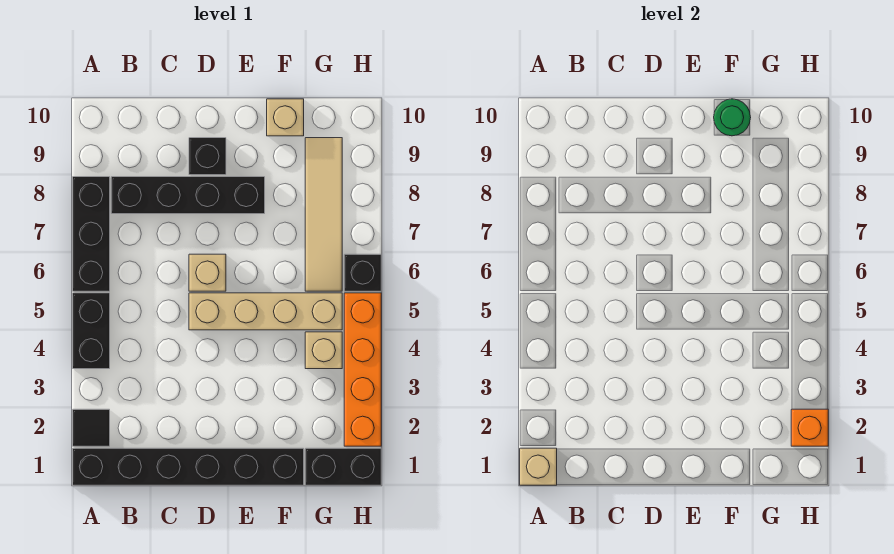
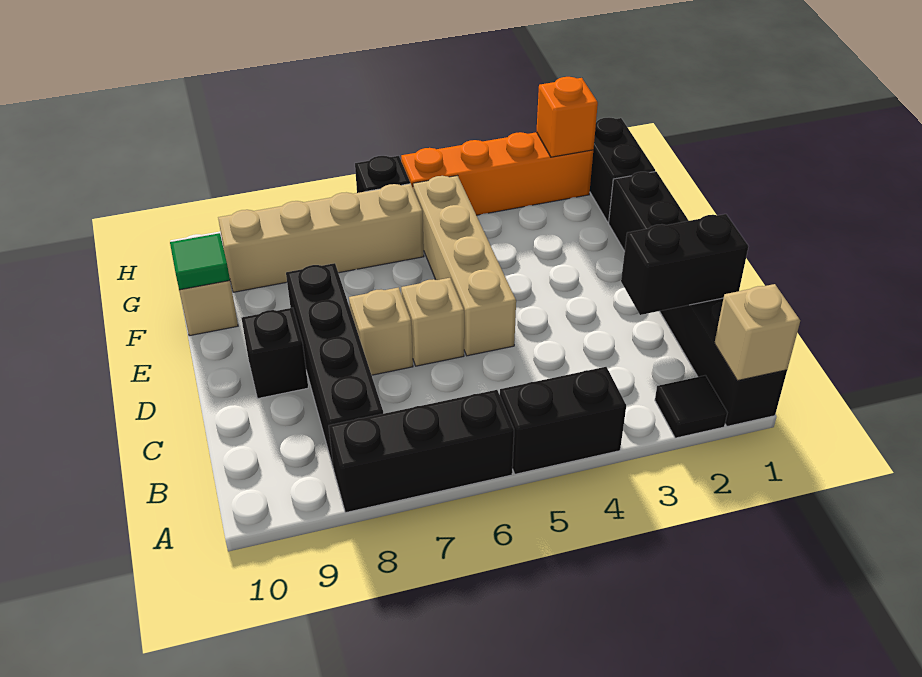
none -> black 1x2 brick [621,214,749,315]
green 1x1 round brick [714,99,751,136] -> green 1x1 tile [170,233,230,290]
tan 1x1 brick [305,332,342,369] -> tan 1x1 brick moved to [349,288,413,375]
tan 1x4 tile [305,138,342,291] -> tan 1x4 brick [218,184,424,292]

